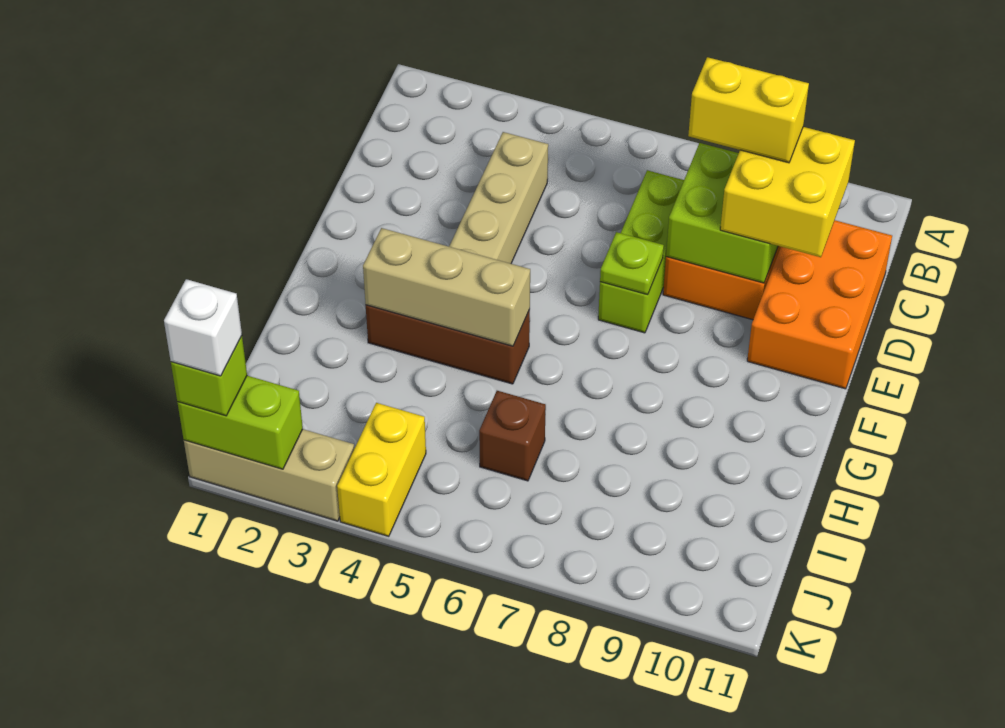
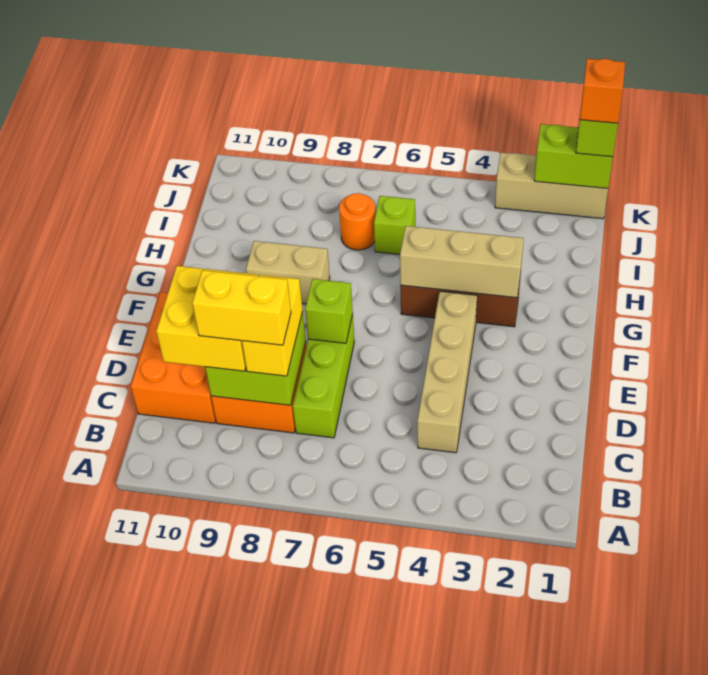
lime 1x1 plate [600,232,664,295] -> lime 1x1 brick [305,279,353,343]
none -> tan 1x2 brick [246,241,330,304]
brown 1x1 brick [479,391,546,481] -> lime 1x1 brick [374,196,415,254]
none -> orange 1x1 round brick [339,193,375,250]
yellow 1x2 brick [337,403,426,536] -> yellow 1x2 brick moved to [242,275,303,376]
white 1x1 brick [164,279,242,376] -> orange 1x1 brick [580,59,625,123]

